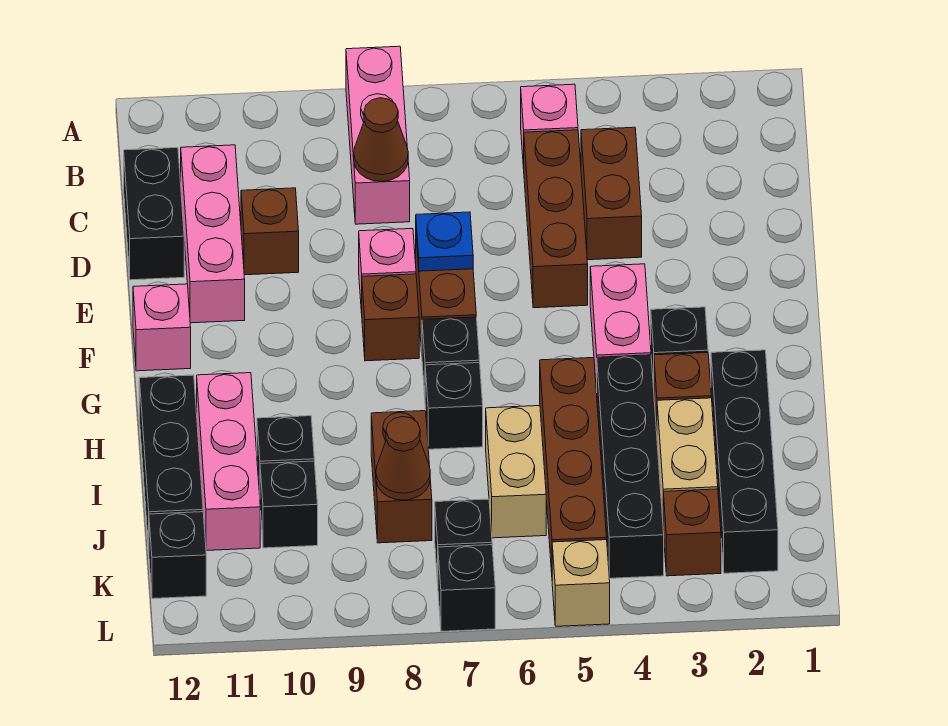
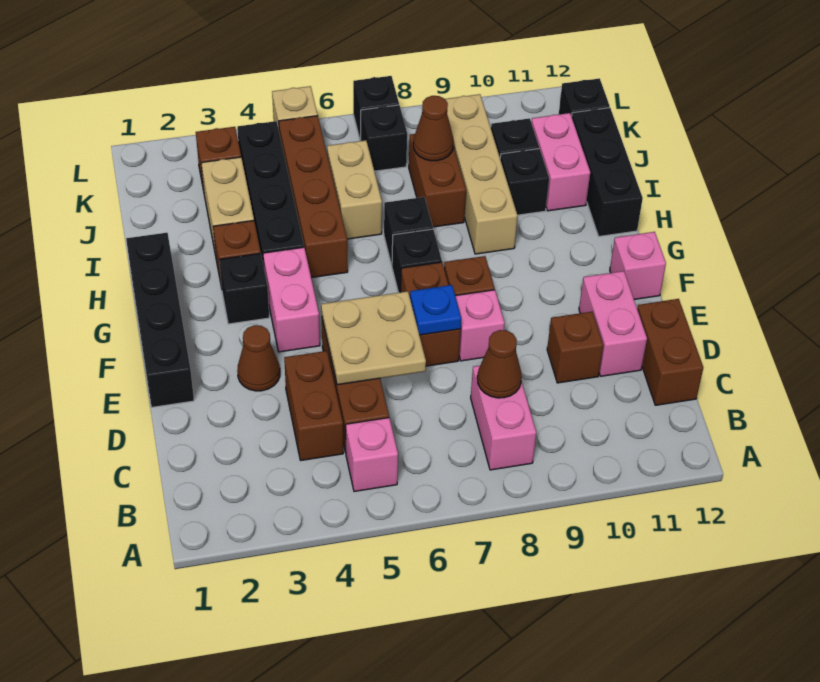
pink 1x3 brick [346,46,410,224] -> pink 1x2 brick [471,365,536,470]
pink 1x3 brick [181,145,245,323] -> pink 1x2 brick [579,271,647,376]
black 1x2 brick [124,148,184,280] -> brown 1x2 brick [637,299,703,405]
none -> tan 2x2 plate [321,291,426,385]
none -> brown 1x1 cone [237,325,280,391]
black 1x4 brick [711,350,778,573] -> black 1x4 brick moved to [126,233,194,407]
none -> tan 1x4 brick [445,94,518,254]
pink 1x3 brick [197,373,260,551] -> pink 1x2 brick [531,113,590,211]

